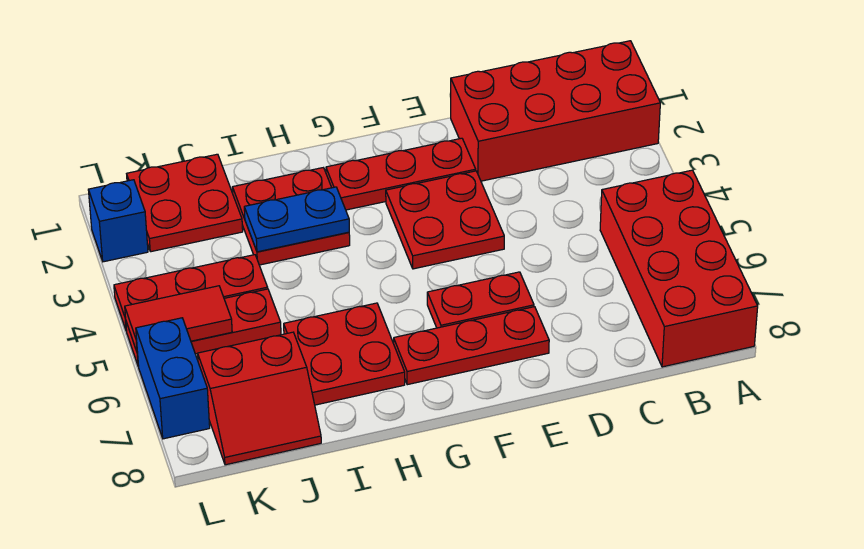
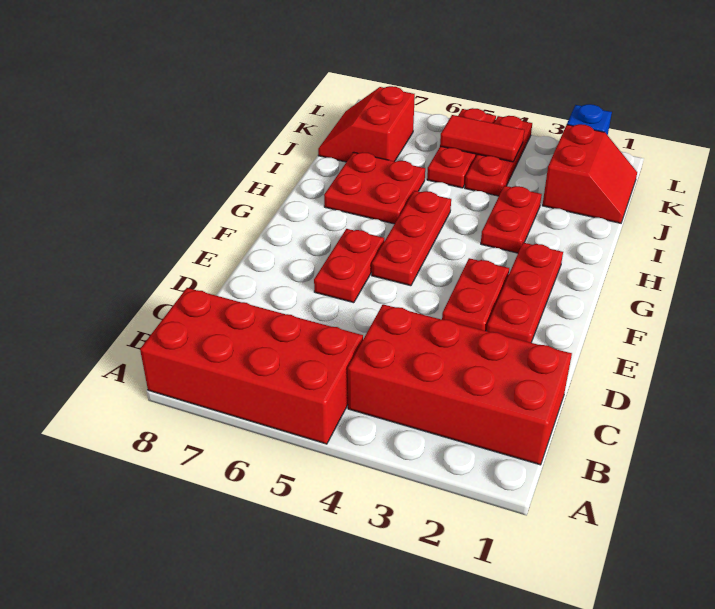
red 2x4 brick [451,41,660,181] -> red 2x4 brick turned to [348,304,572,465]
red 2x2 plate [386,171,504,269] -> red 1x2 plate [442,258,509,331]
red 1x3 plate [394,307,549,385] -> red 1x3 plate moved to [372,191,451,286]
red 2x2 plate [232,168,350,265] -> red 1x2 plate [481,186,542,253]
blue 1x2 plate [244,187,349,252] -> none
red 2x2 plate [127,154,243,252] -> red 2x2 slope [542,124,637,223]
red 1x2 tile [125,286,232,353] -> red 1x2 tile turned to [440,115,524,162]
blue 1x2 brick [136,318,210,439] -> none

